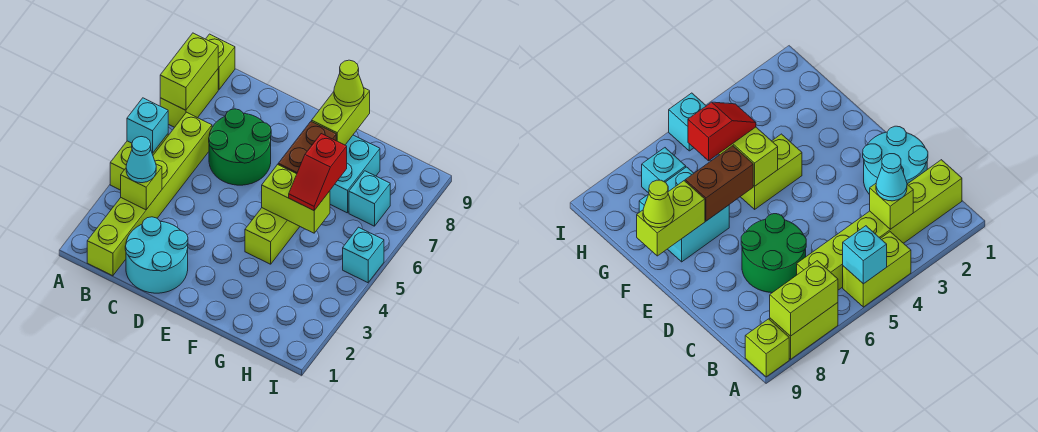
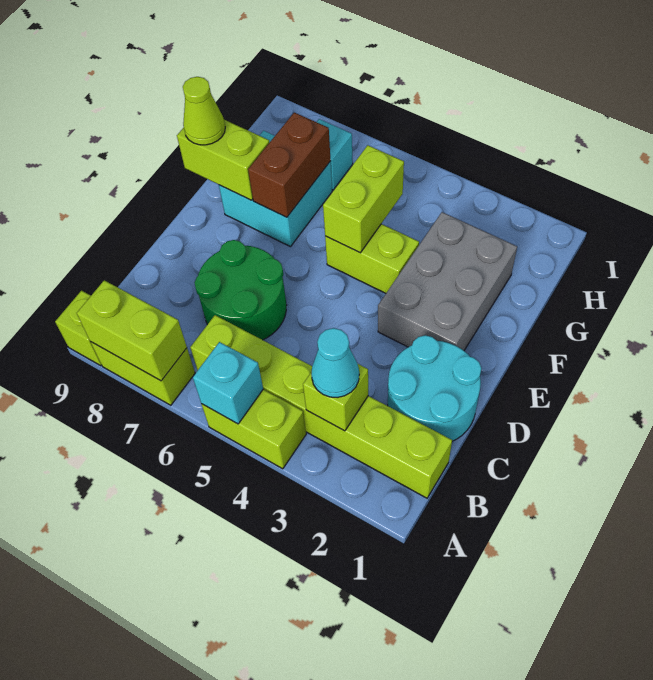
none -> grey 2x3 brick [378,212,517,350]
brown 1x2 brick [278,121,336,174] -> brown 1x2 brick turned to [248,112,331,217]
red 1x2 slope [289,134,347,211] -> none
cyan 1x1 brick [343,227,384,283] -> none

